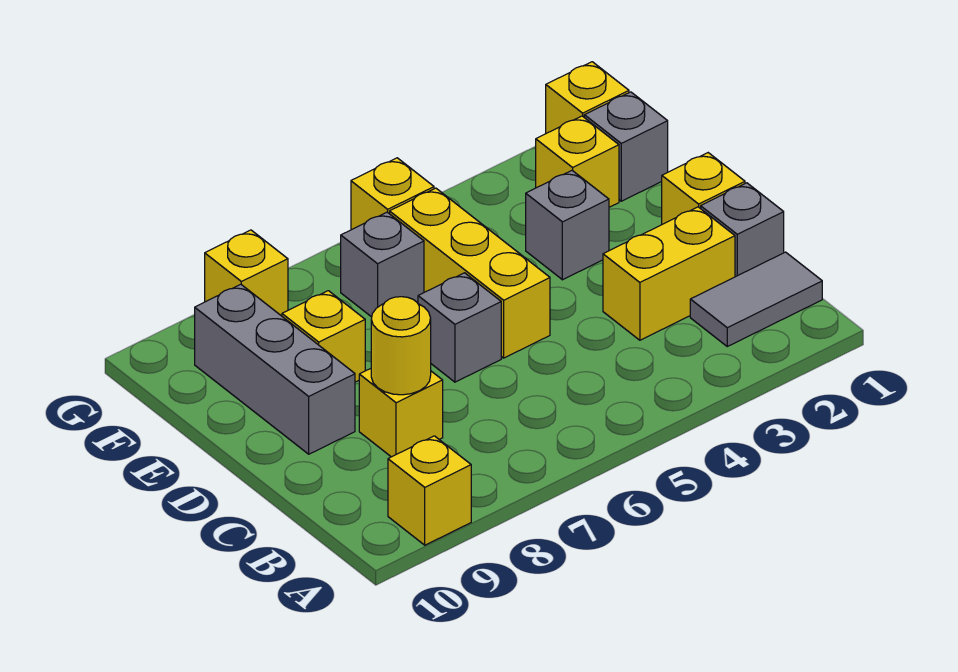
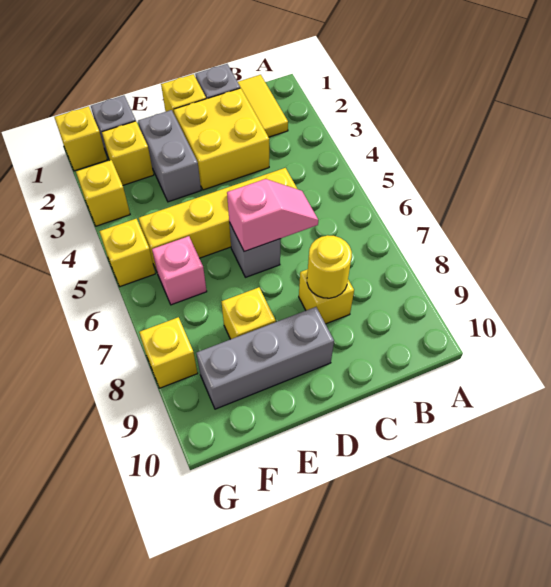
yellow 1x1 brick [388,436,471,545] -> yellow 1x1 brick moved to [76,160,130,226]
grey 1x2 tile [690,252,822,346] -> yellow 1x2 tile [238,75,288,137]
yellow 1x2 brick [603,207,735,340] -> yellow 2x2 brick [174,88,269,190]
none -> pink 1x2 slope [227,179,318,252]
yellow 1x3 brick [390,188,550,358] -> yellow 1x4 brick [139,168,297,271]
grey 1x1 brick [526,171,609,280] -> grey 1x2 brick [138,110,201,202]
grey 1x1 brick [341,212,424,317] -> pink 1x1 brick [152,236,207,305]

